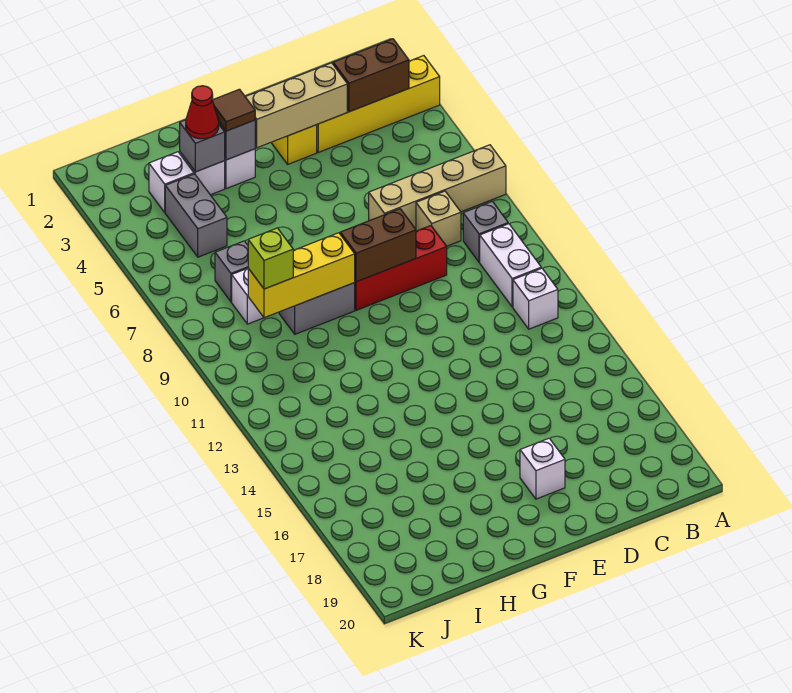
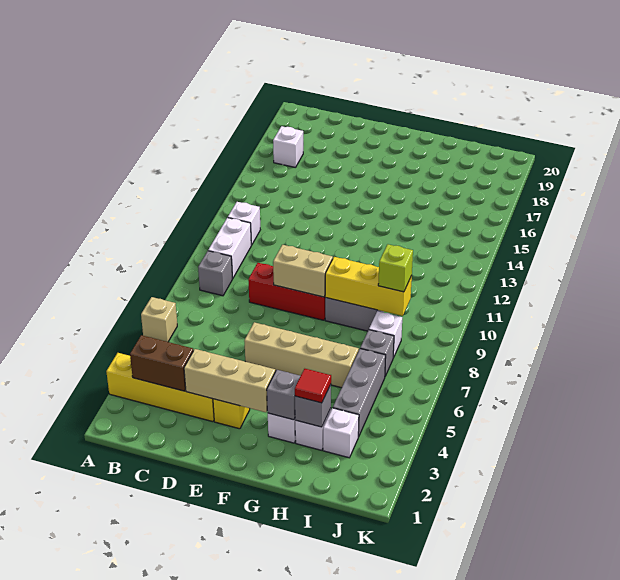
tan 1x4 brick [369,145,506,229] -> tan 1x4 brick moved to [244,322,359,388]
tan 1x1 brick [416,191,461,246] -> tan 1x1 brick moved to [141,297,177,342]
brown 1x2 brick [340,209,416,282] -> tan 1x2 brick [273,245,333,297]
white 1x1 brick [520,438,565,499] -> white 1x1 brick moved to [273,126,303,168]
brown 1x1 tile [212,89,255,131] -> none
red 1x1 cone [186,86,219,139] -> red 1x1 tile [295,369,331,403]
grey 1x2 brick [165,174,227,257] -> grey 1x3 brick [333,349,386,437]

